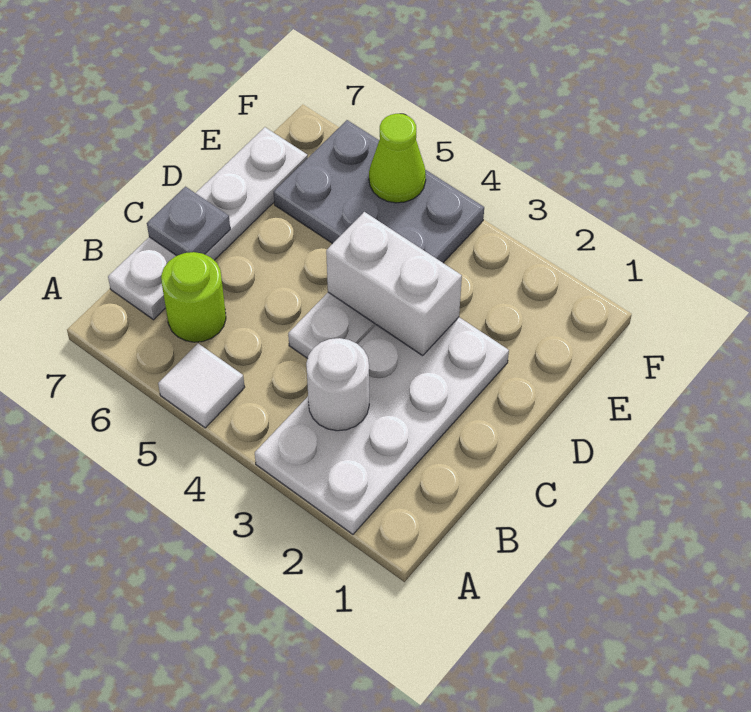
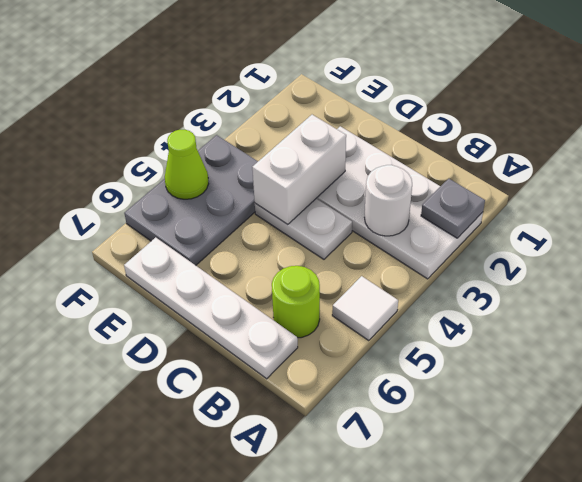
grey 1x1 plate [147,187,230,256] -> grey 1x1 plate moved to [421,179,485,238]

